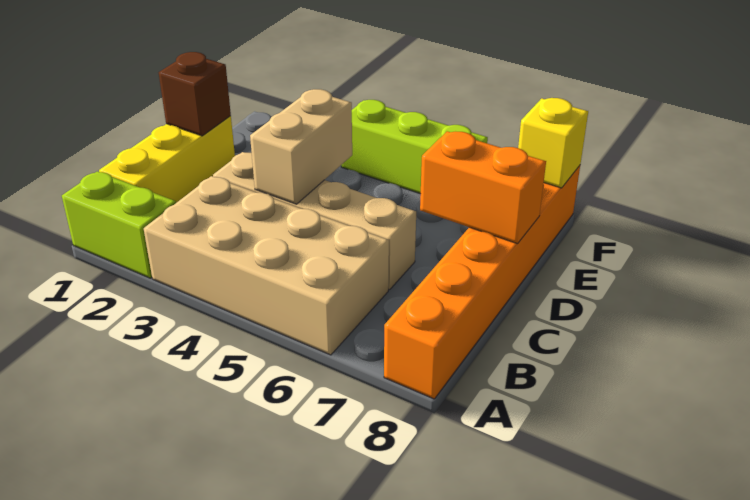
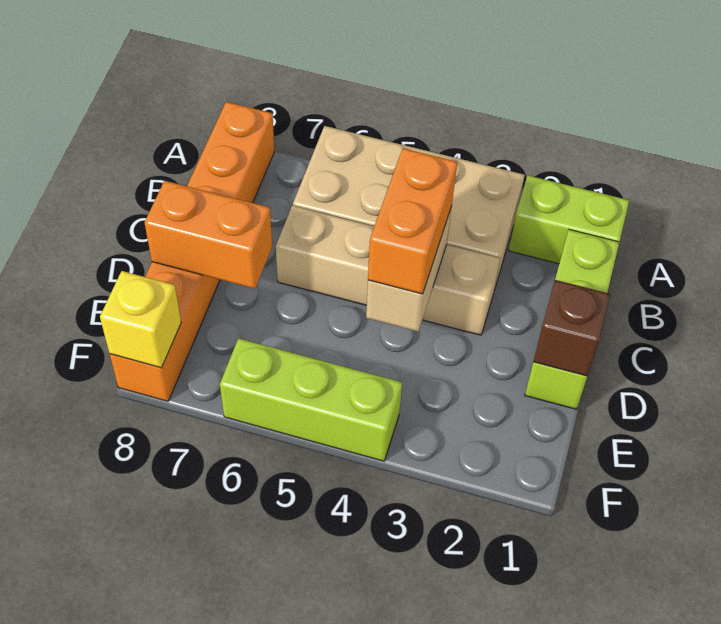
yellow 1x3 brick [99,116,235,203] -> lime 1x3 brick [525,230,619,409]
none -> orange 1x2 brick [368,148,457,294]

